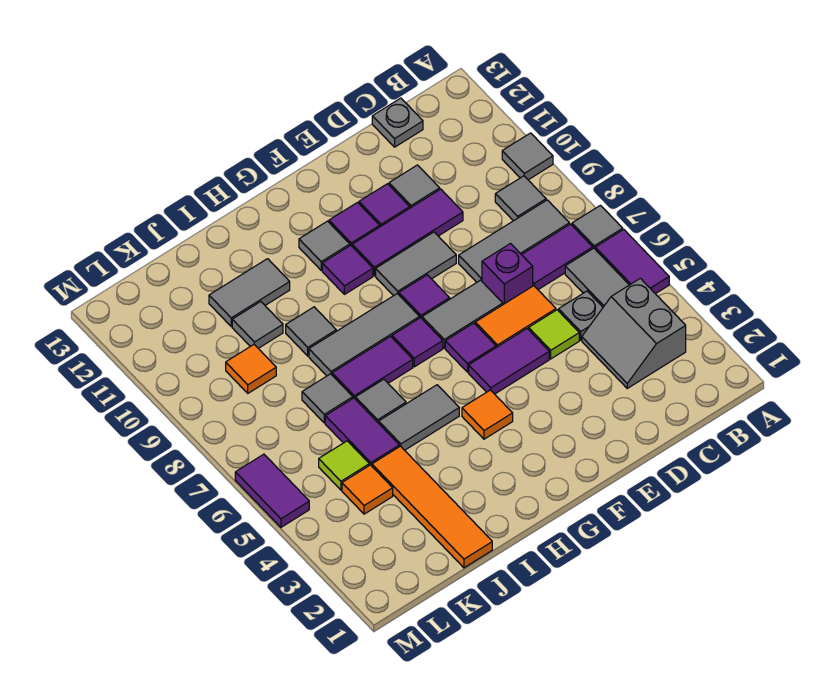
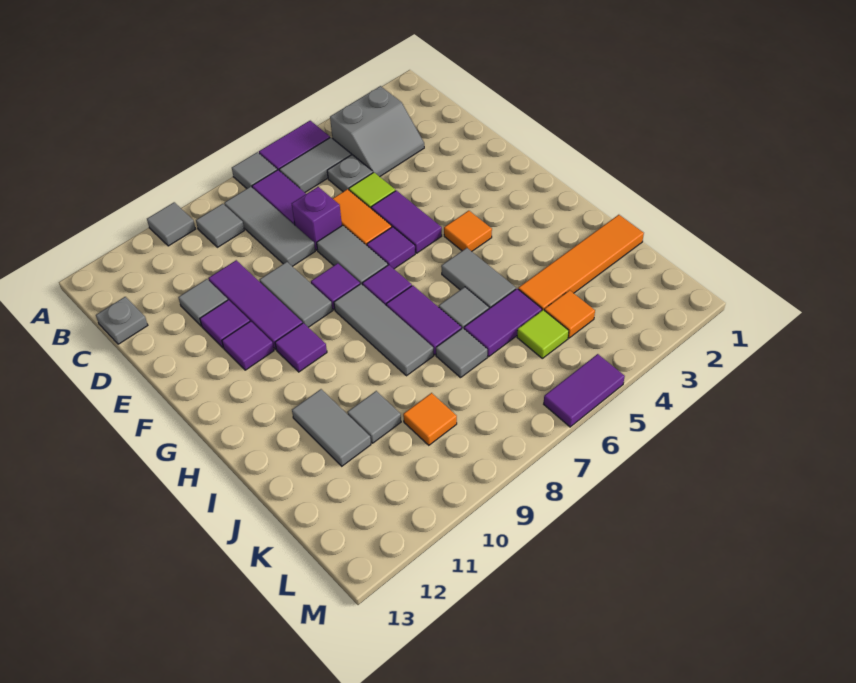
grey 1x1 tile [299,221,350,270] -> none
grey 1x1 tile [286,307,336,356] -> none

